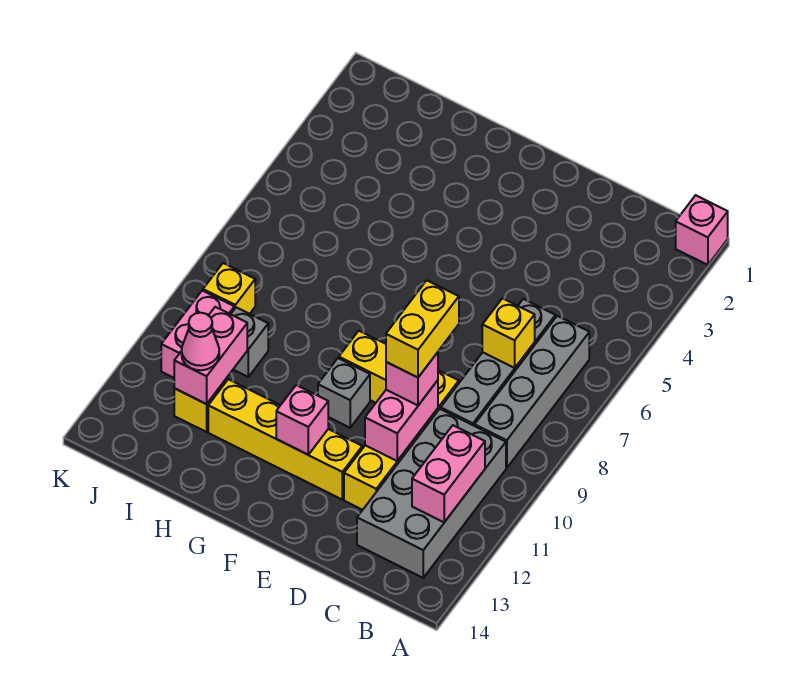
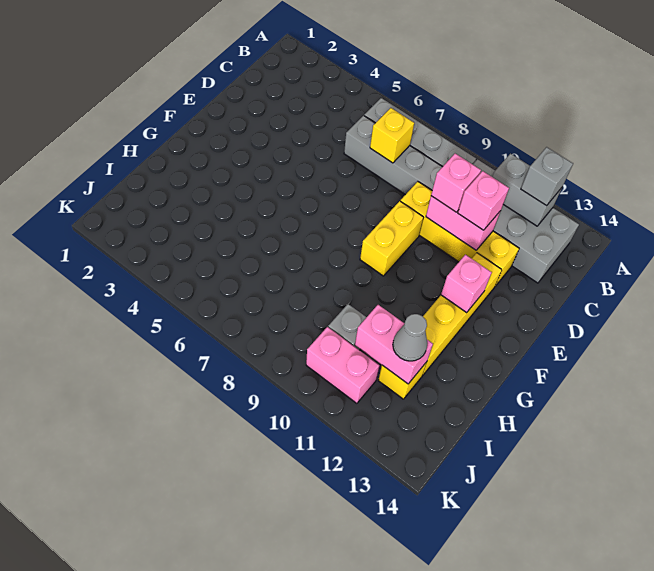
pink 1x1 brick [676,195,728,265] -> pink 1x1 brick moved to [458,171,509,230]
pink 1x2 brick [412,425,485,522] -> grey 1x2 brick [492,154,562,226]
yellow 1x2 brick [386,280,459,378] -> none
grey 1x1 brick [318,358,370,428] -> grey 1x1 brick moved to [521,147,573,206]
pink 1x1 cone [182,313,219,370] -> grey 1x1 cone [393,314,427,361]
yellow 1x1 brick [203,263,255,314] -> none

